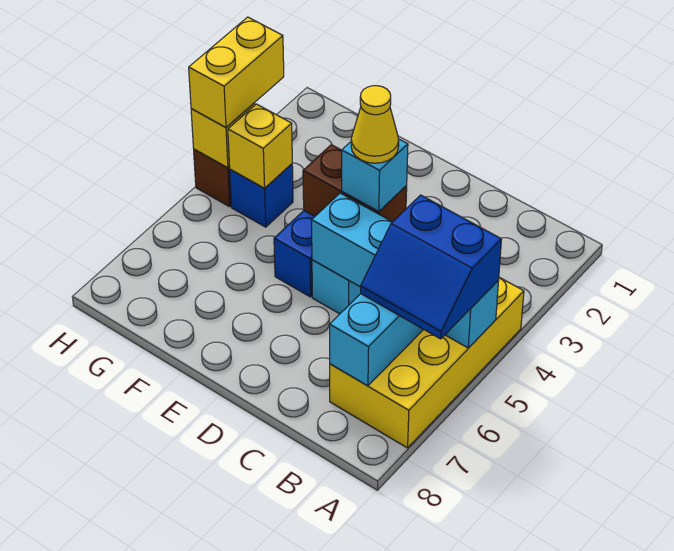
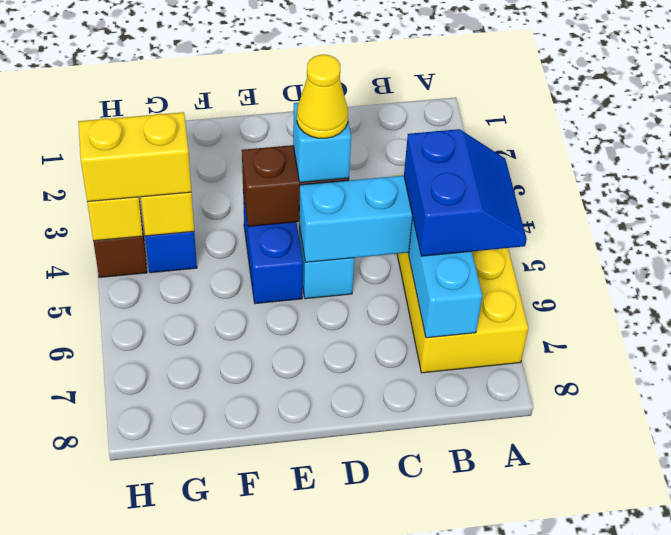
blue 2x2 slope [361,195,502,339] -> blue 2x2 slope turned to [404,129,527,256]
yellow 1x2 brick [189,17,284,127] -> yellow 1x2 brick turned to [79,112,191,202]

